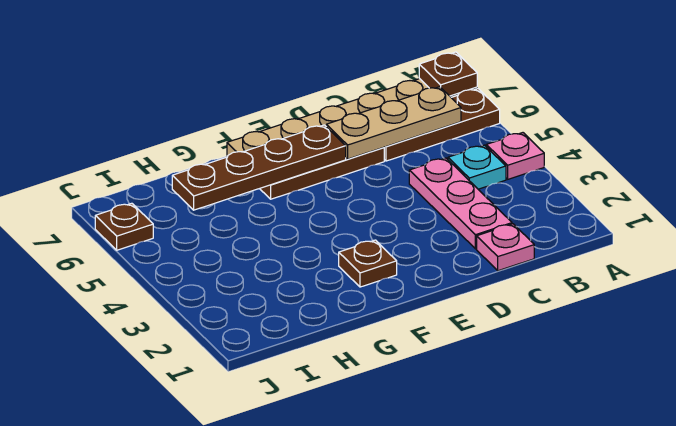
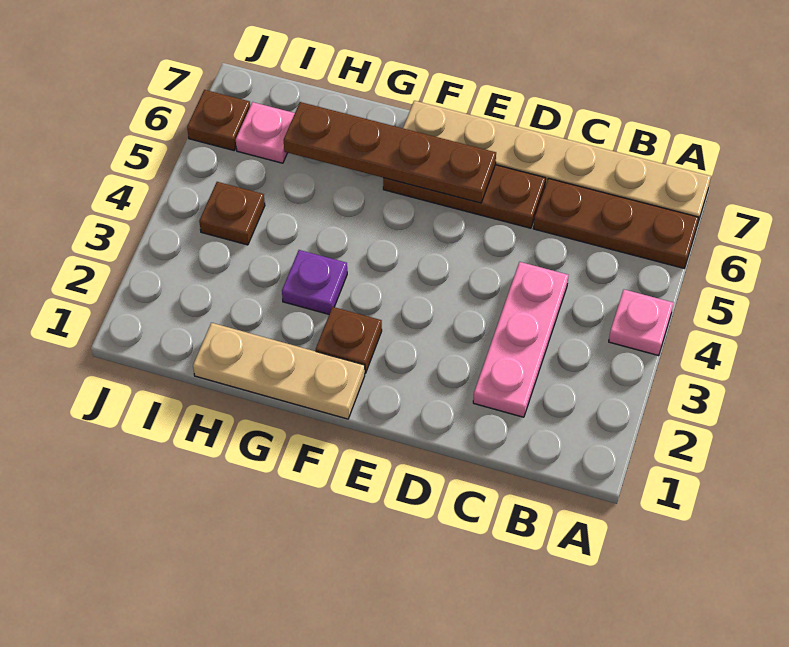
brown 1x1 plate [419,52,477,96] -> brown 1x1 plate moved to [199,182,265,245]
cyan 1x1 plate [448,145,506,189] -> none
tan 1x3 plate [326,87,461,159] -> tan 1x3 plate moved to [193,323,365,419]
pink 1x1 plate [477,224,534,271] -> pink 1x1 plate moved to [236,102,295,163]
none -> purple 1x1 plate [282,250,347,314]

